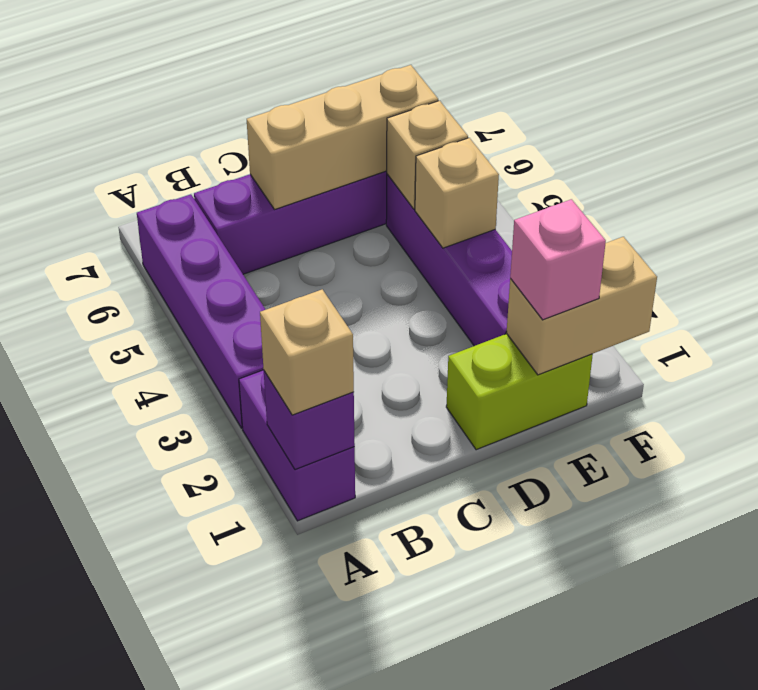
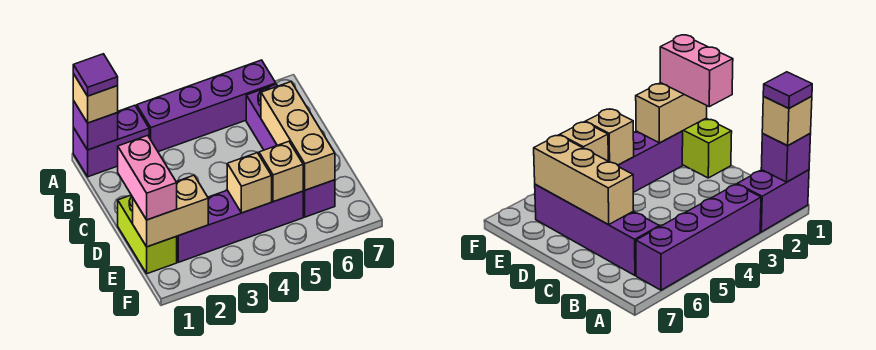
none -> purple 1x1 tile [73,54,118,96]
tan 1x2 brick [507,237,657,375] -> tan 1x2 brick turned to [133,175,208,247]
pink 1x1 brick [510,199,606,320] -> pink 1x2 brick [118,135,177,220]

